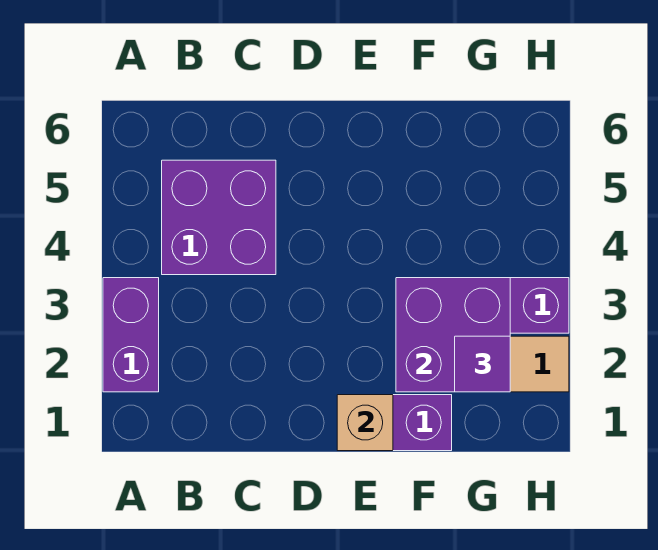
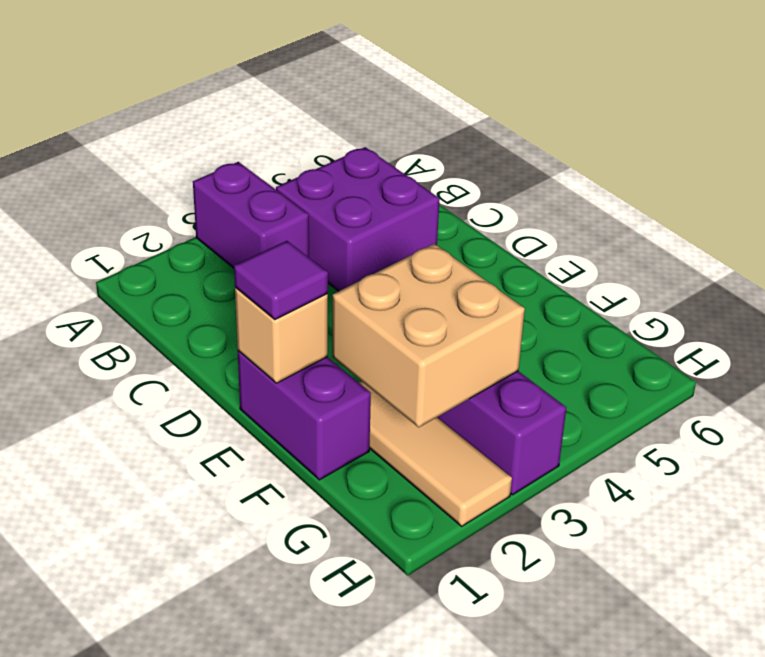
purple 1x2 brick [103,278,159,392] -> purple 1x2 brick turned to [193,162,309,268]
purple 2x2 brick [396,278,510,392] -> tan 2x2 brick [332,244,525,427]
purple 1x1 tile [455,336,510,392] -> purple 1x1 tile moved to [234,241,328,320]

